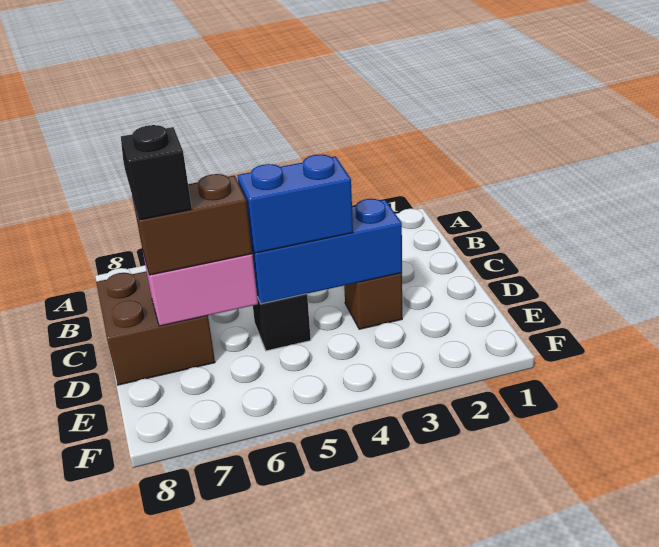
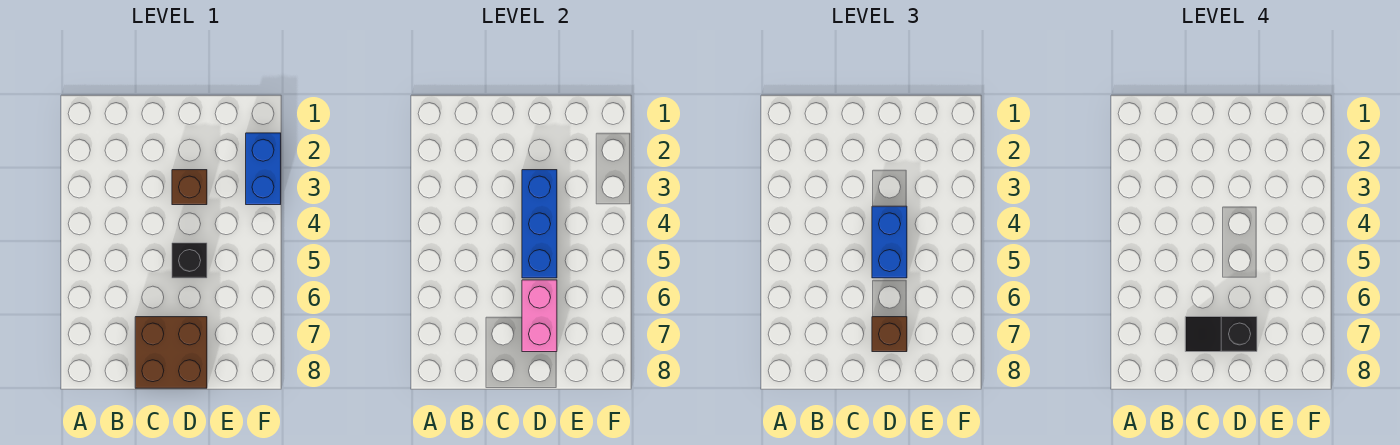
brown 1x2 brick [133,174,252,275] -> brown 1x1 brick [872,317,907,352]
none -> blue 1x2 brick [246,133,281,205]

